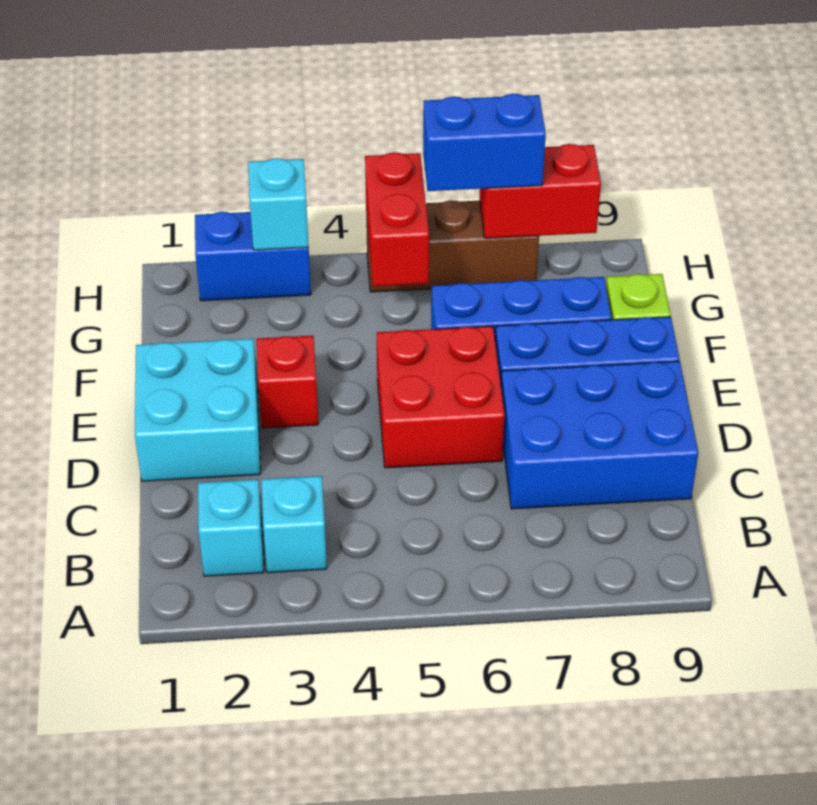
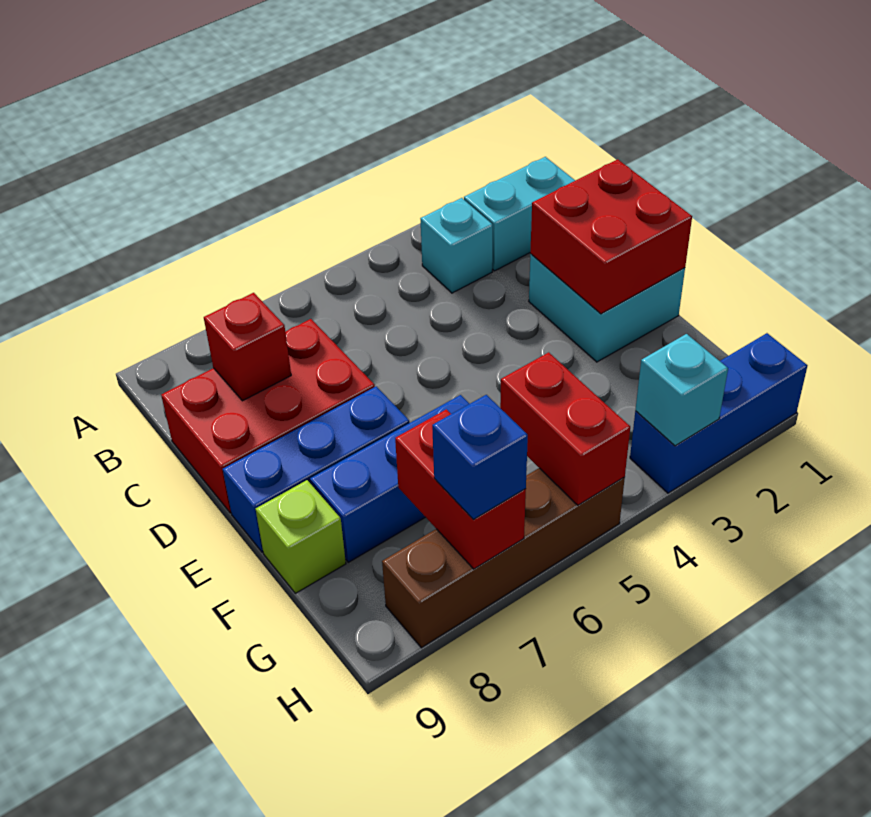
cyan 1x1 brick [198,480,264,576] -> cyan 1x2 brick [464,157,575,271]
blue 2x3 brick [501,361,698,509] -> red 2x3 brick [161,319,375,513]
red 2x2 brick [377,326,505,468] -> red 2x2 brick moved to [530,159,692,314]
red 1x1 brick [257,336,318,428] -> red 1x1 brick moved to [204,293,291,401]
blue 1x2 brick [195,212,311,301] -> blue 1x3 brick [630,333,807,493]
brown 1x3 brick [366,200,539,292] -> brown 1x4 brick [382,468,625,648]
blue 1x2 brick [423,94,546,191] -> blue 1x1 brick [432,395,528,519]
red 1x2 brick [480,144,601,238] -> red 1x2 brick turned to [395,409,526,569]

